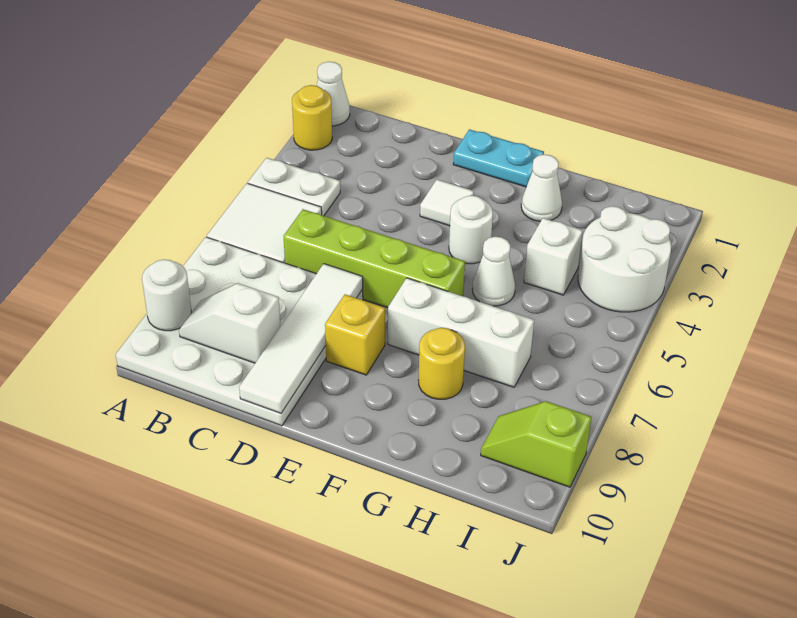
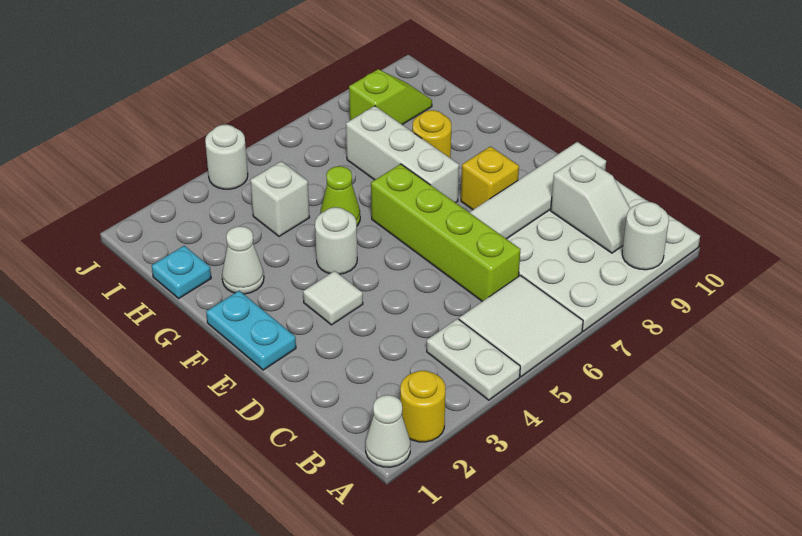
white 1x1 cone [472,237,515,306] -> lime 1x1 cone [320,166,360,226]
none -> cyan 1x1 plate [152,246,211,298]
white 2x2 round brick [578,206,671,312] -> white 1x1 round brick [205,125,248,189]
lime 1x2 slope [481,401,591,487] -> lime 1x2 slope turned to [349,70,432,125]

